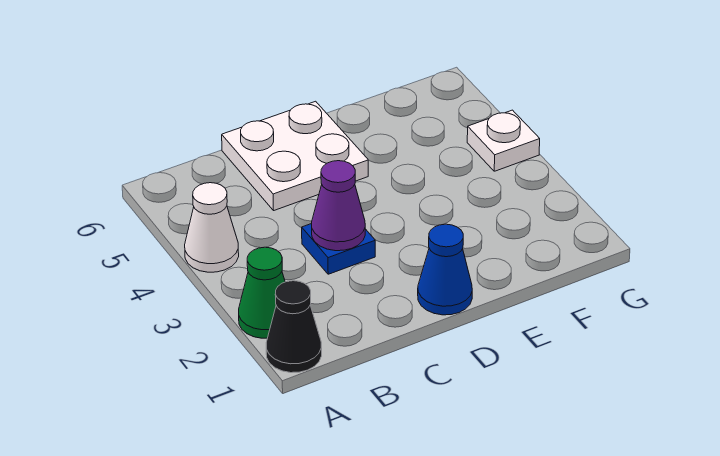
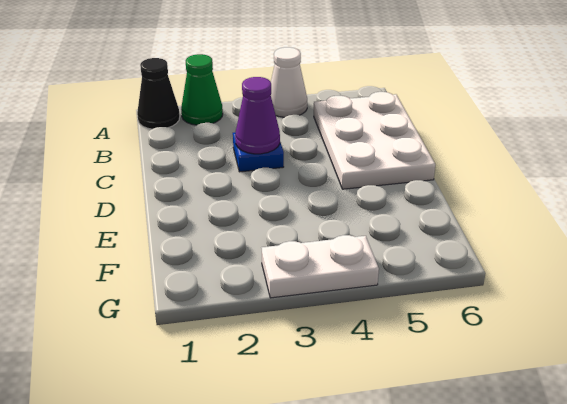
white 2x2 plate [222,101,368,210] -> white 2x3 plate [314,92,436,189]
blue 1x1 cone [418,224,472,315] -> none
white 1x1 plate [467,110,540,171] -> white 1x2 plate [262,235,379,298]

